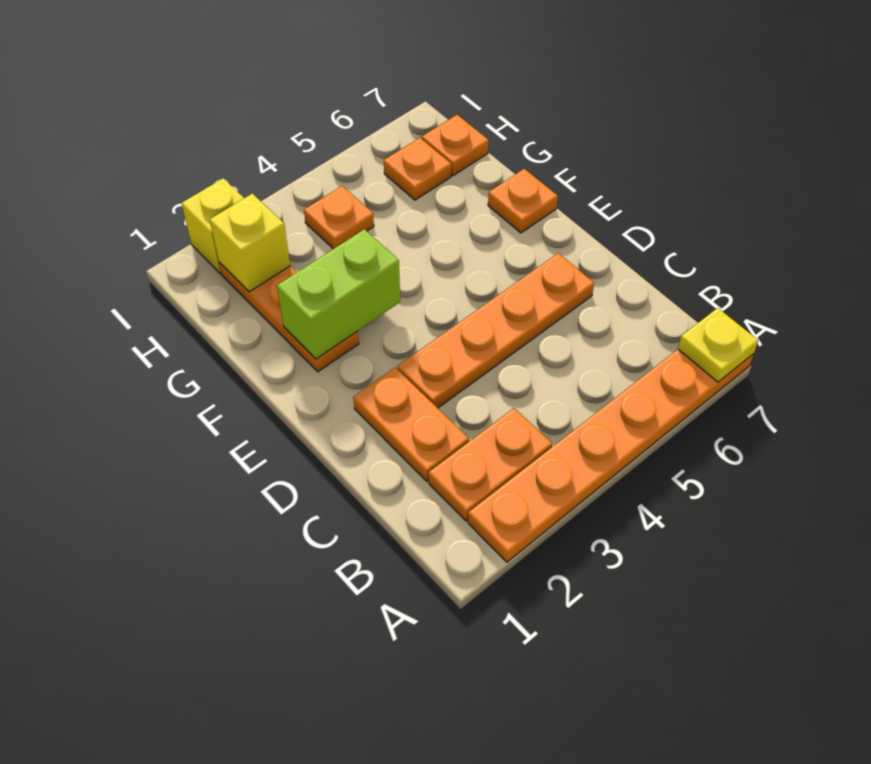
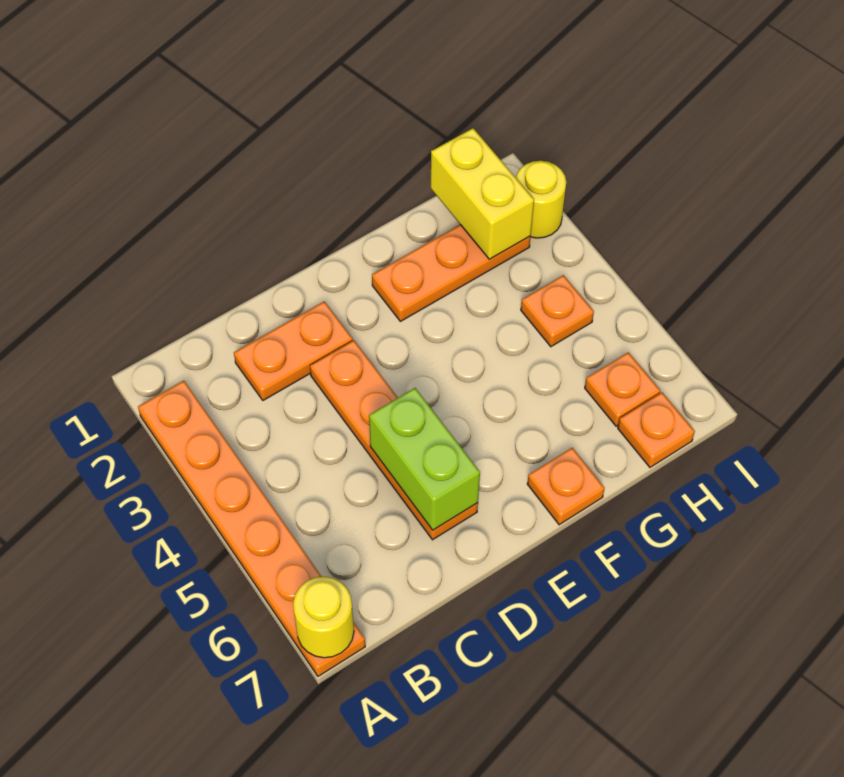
yellow 1x1 plate [678,308,758,382] -> yellow 1x1 round brick [293,577,354,658]
orange 1x2 plate [429,408,552,521] -> none
lime 1x2 brick [277,229,400,359] -> lime 1x2 brick moved to [369,388,480,530]
yellow 1x1 brick [210,194,290,292] -> yellow 1x2 brick [431,128,534,259]
yellow 1x1 brick [181,178,244,274] -> yellow 1x1 round brick [516,161,566,238]

